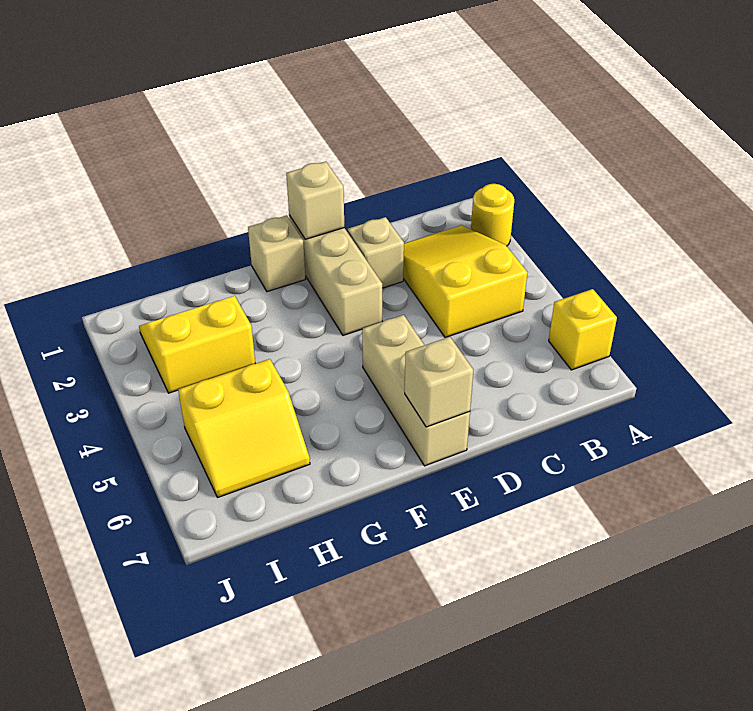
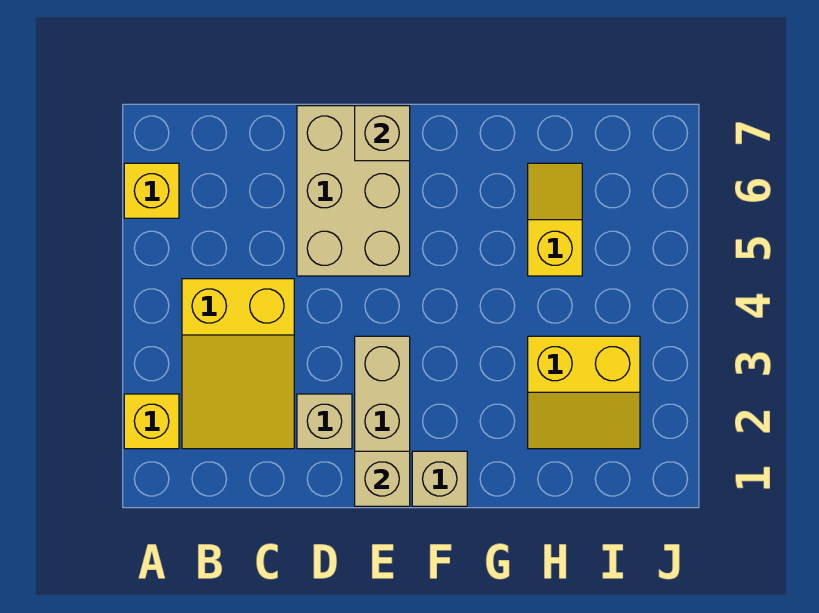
yellow 1x1 round brick [471,184,514,246] -> yellow 1x1 brick [124,394,179,449]
tan 1x3 brick [362,315,470,466] -> tan 2x3 brick [297,106,410,276]
yellow 2x2 slope [178,359,310,497] -> yellow 1x2 slope [528,163,582,276]

